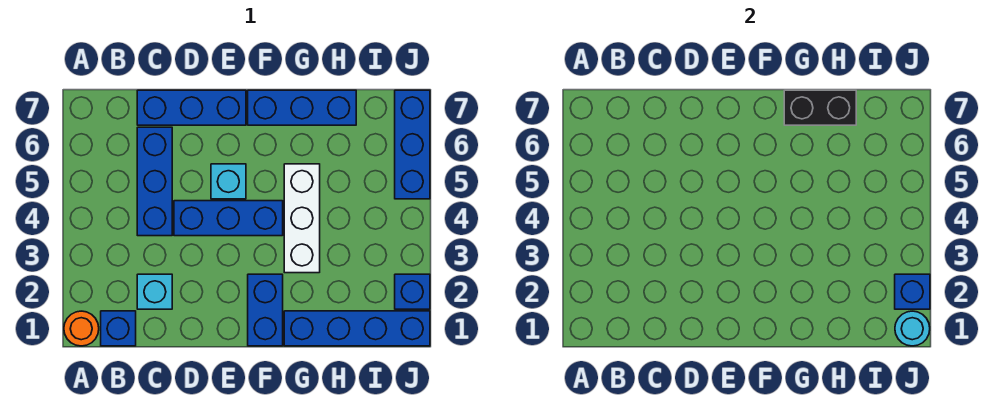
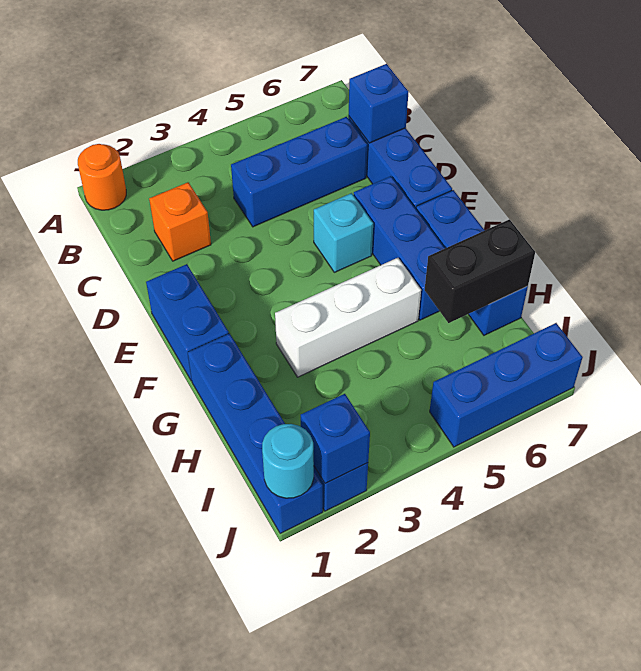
blue 1x1 brick [101,311,136,346] -> blue 1x1 brick moved to [349,64,409,143]
cyan 1x1 brick [137,274,172,309] -> orange 1x1 brick [149,182,211,261]
blue 1x3 brick [174,201,283,236] -> blue 1x3 brick moved to [353,176,445,320]
blue 1x2 brick [248,274,283,346] -> blue 1x2 brick turned to [146,264,229,381]
black 1x2 brick [784,90,856,125] -> black 1x2 brick turned to [425,219,535,323]

